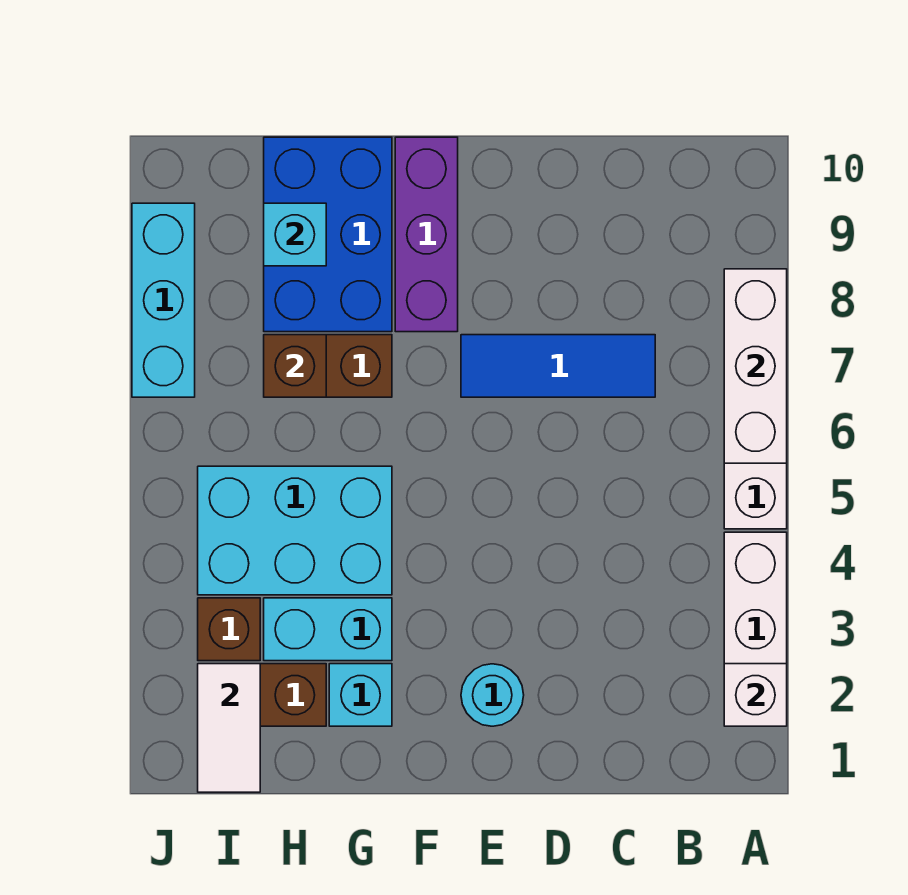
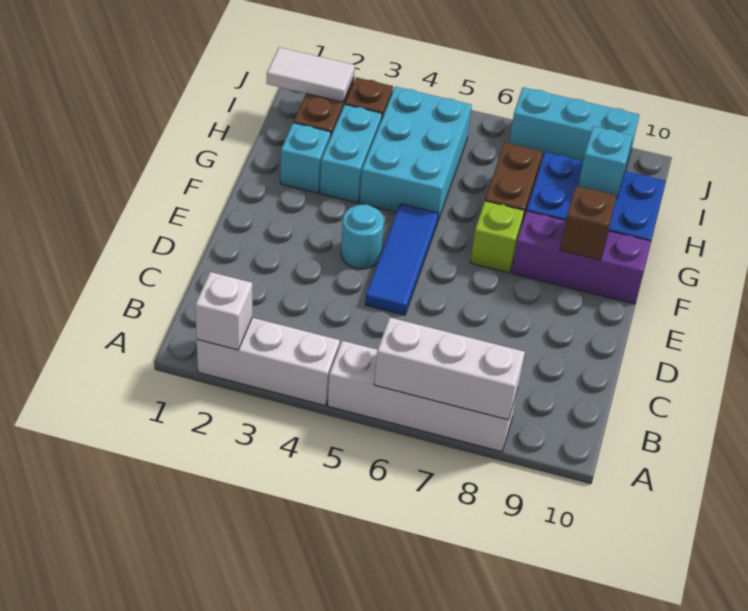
blue 1x3 tile [461,335,655,397] -> blue 1x3 tile moved to [365,204,439,315]
cyan 1x1 round brick [461,664,524,726] -> cyan 1x1 round brick moved to [341,204,384,269]
none -> lime 1x1 brick [470,201,524,273]
brown 1x1 brick [264,335,326,397] -> brown 1x1 brick moved to [560,186,616,260]

